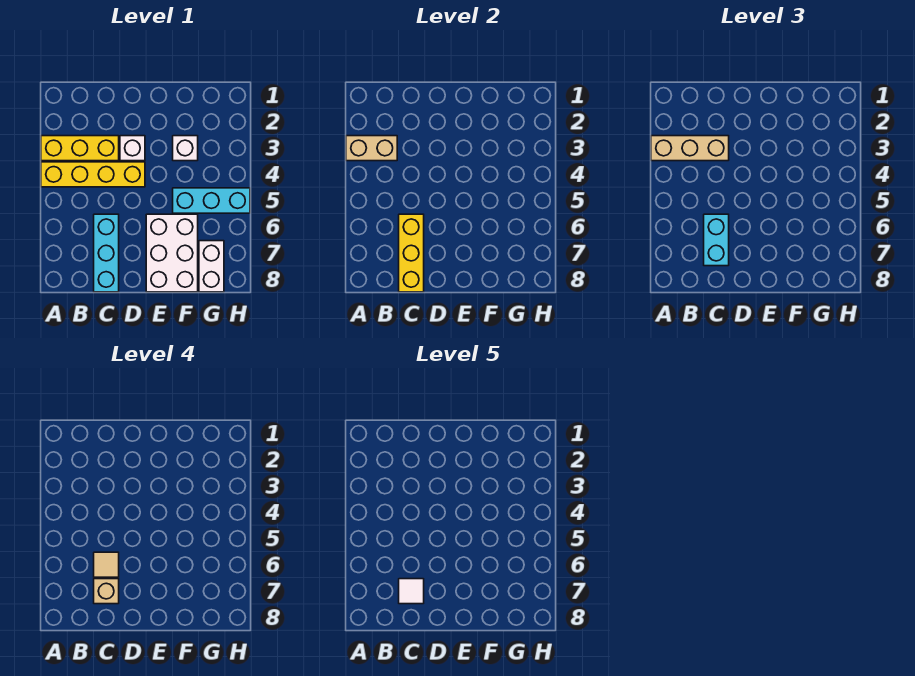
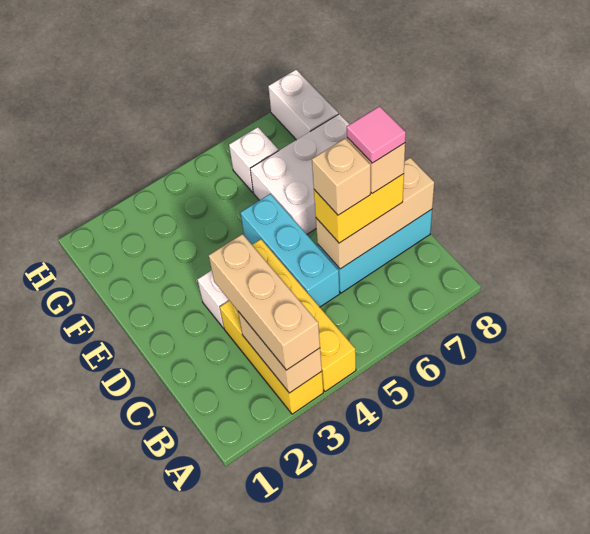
yellow 1x3 brick [399,214,424,292] -> tan 1x3 brick [316,158,434,269]
cyan 1x2 brick [704,214,729,266] -> yellow 1x2 brick [314,174,404,243]
tan 1x1 tile [94,552,119,577] -> tan 1x1 brick [312,139,371,215]
white 1x1 tile [399,579,424,604] -> pink 1x1 tile [347,106,406,163]
white 1x1 brick [173,136,198,161] -> white 1x1 brick moved to [229,127,278,192]
cyan 1x3 brick [173,188,250,213] -> cyan 1x3 brick moved to [241,194,340,307]
white 1x2 brick [199,241,224,292] -> white 1x2 brick turned to [268,70,338,140]

